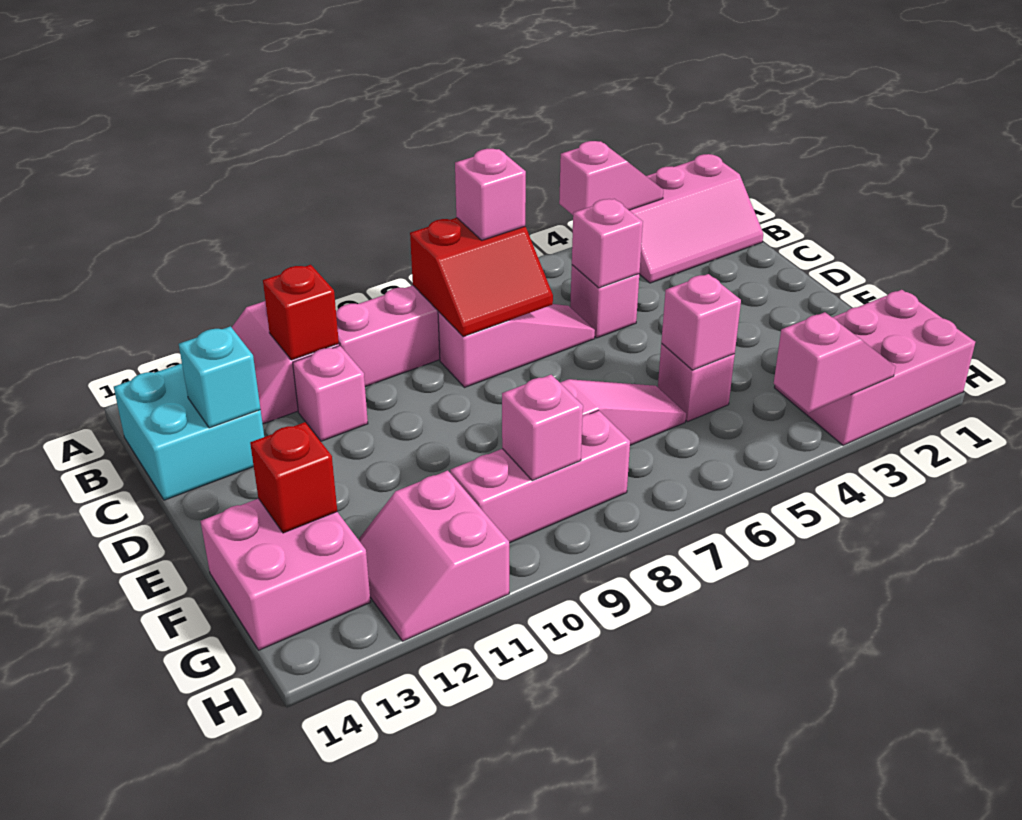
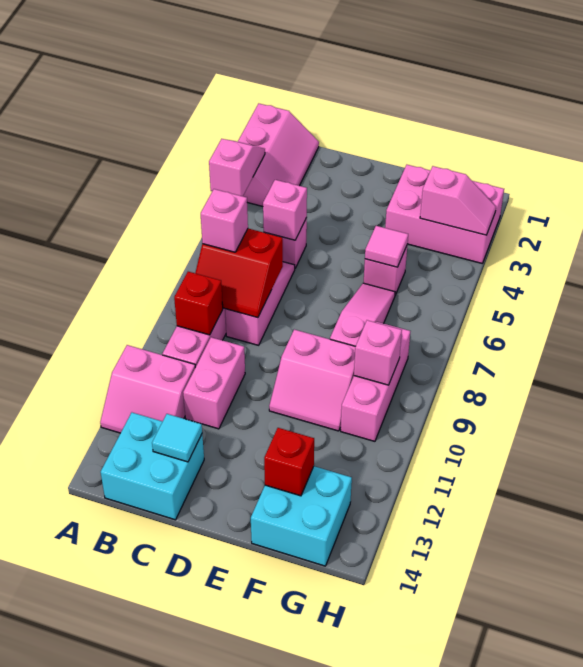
red 2x2 slope [410,218,553,337] -> red 2x2 slope turned to [195,229,283,318]
red 1x1 brick [263,265,339,360] -> red 1x1 brick moved to [174,272,223,335]
pink 1x1 brick [293,346,368,441] -> pink 1x2 brick [183,337,245,429]
cyan 1x1 brick [179,326,261,428] -> cyan 1x1 tile [152,414,202,462]
pink 1x1 brick [661,274,741,370] -> pink 1x1 tile [365,226,408,267]
pink 2x2 brick [201,498,370,650] -> cyan 2x2 brick [251,466,352,566]
pink 2x3 brick [774,290,975,445] -> pink 2x3 brick turned to [385,165,504,263]
pink 2x2 slope [358,471,509,641] -> pink 2x2 slope moved to [269,330,355,431]
pink 1x2 slope [774,312,895,412] -> pink 1x2 slope turned to [420,166,496,235]

